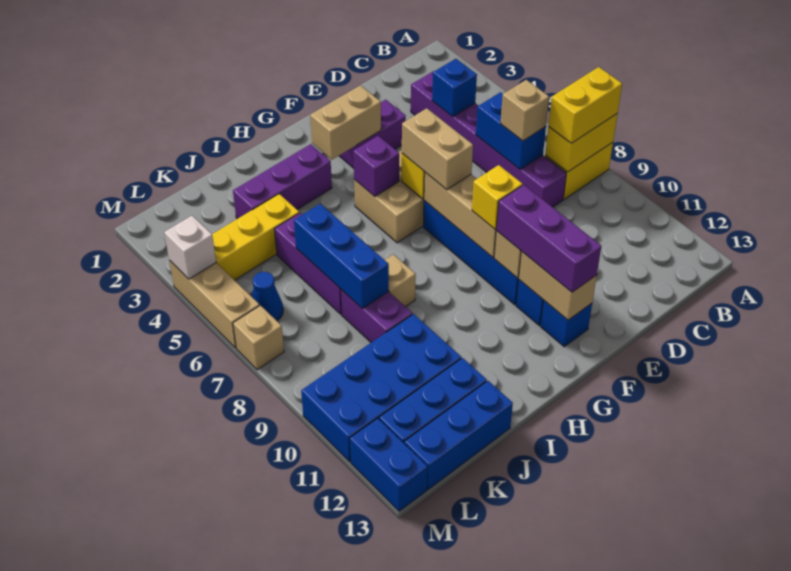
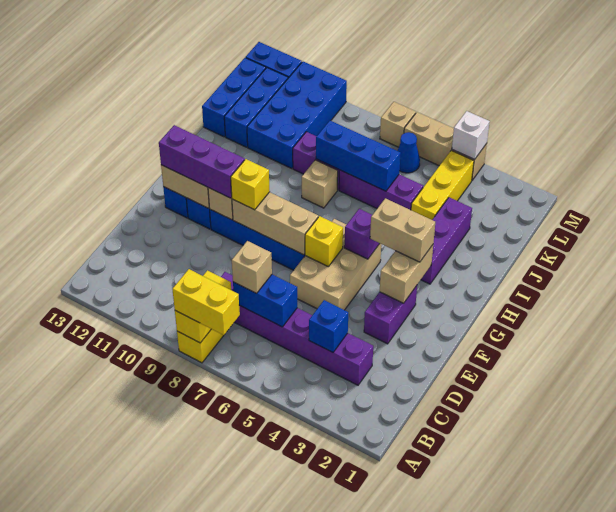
yellow 1x2 brick [548,67,622,143] -> yellow 1x2 brick turned to [172,269,240,335]
tan 1x2 brick [402,108,473,190] -> tan 1x2 brick moved to [370,198,435,262]

